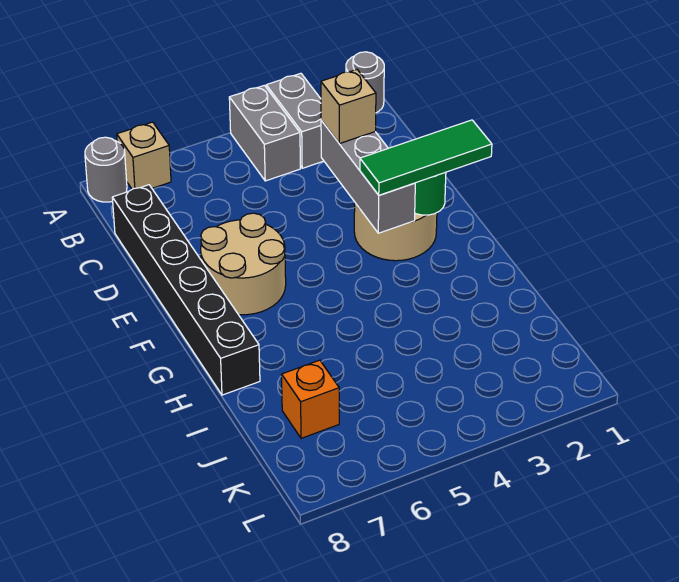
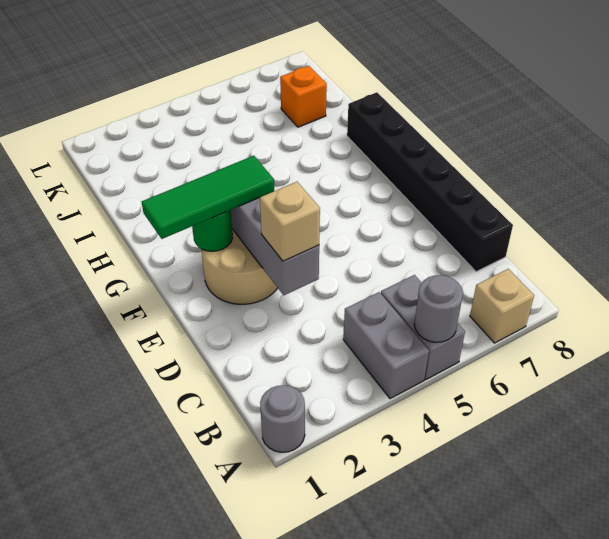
grey 1x2 brick [266,73,324,168] -> grey 1x2 brick moved to [381,275,465,379]
grey 1x1 round brick [85,137,127,202] -> grey 1x1 round brick moved to [414,275,463,342]
tan 2x2 round brick [201,213,286,315] -> none

